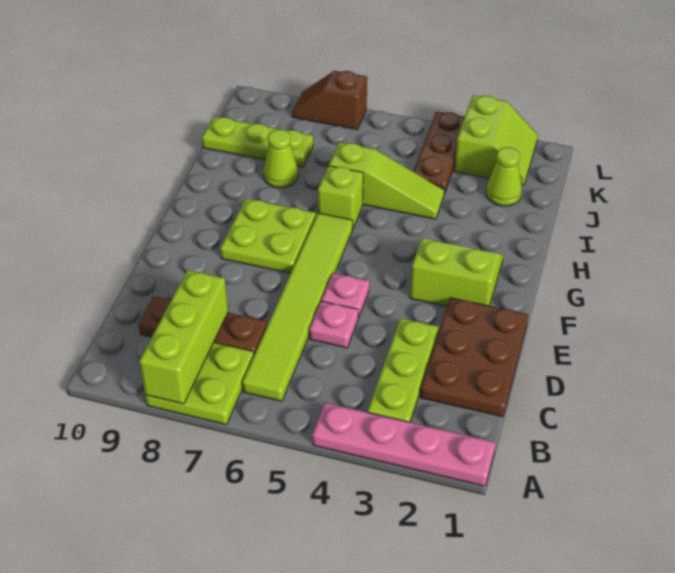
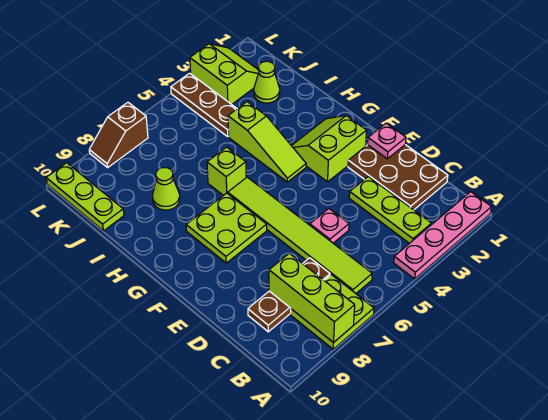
pink 1x1 plate [321,273,369,318] -> pink 1x1 plate moved to [368,123,406,159]
lime 1x3 slope [329,142,444,219] -> lime 1x3 slope turned to [228,102,306,182]
lime 1x3 plate [202,117,313,167] -> lime 1x3 plate turned to [46,163,124,231]

